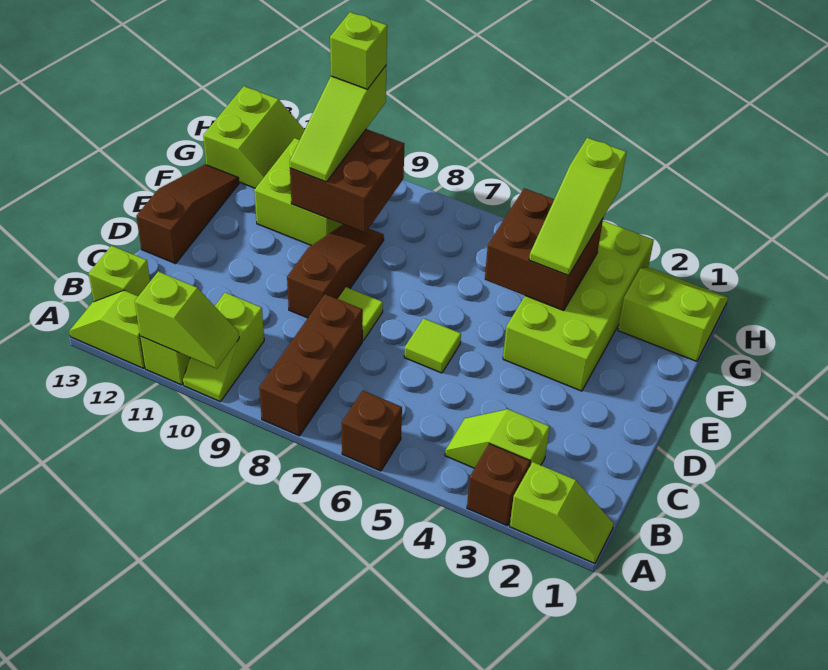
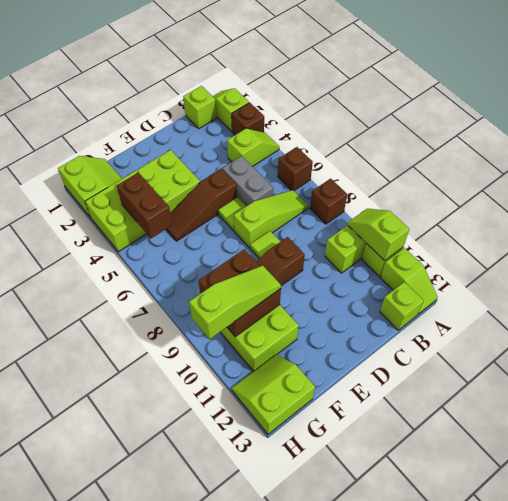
brown 1x3 brick [259,294,363,436] -> brown 1x1 brick [310,179,347,224]
lime 1x2 slope [445,409,550,468] -> lime 1x2 slope turned to [227,128,279,167]
none -> grey 1x2 brick [222,156,273,206]
brown 1x3 slope [136,165,239,264] -> brown 1x3 slope moved to [166,169,237,241]
brown 2x2 brick [485,188,603,310] -> brown 1x2 brick [117,172,172,238]
lime 1x3 slope [529,138,626,276] -> lime 1x3 slope moved to [234,190,308,248]
lime 2x2 slope [618,268,728,361] -> lime 2x2 slope turned to [58,156,122,217]
lime 1x1 brick [330,12,387,89] -> lime 1x1 brick moved to [183,86,216,129]

